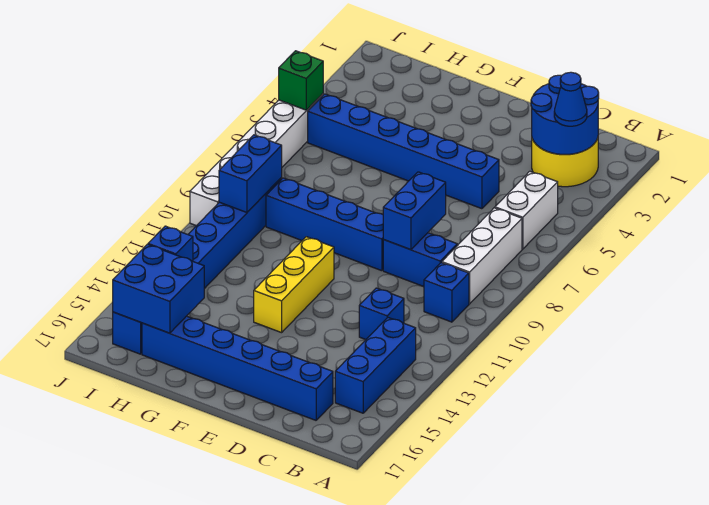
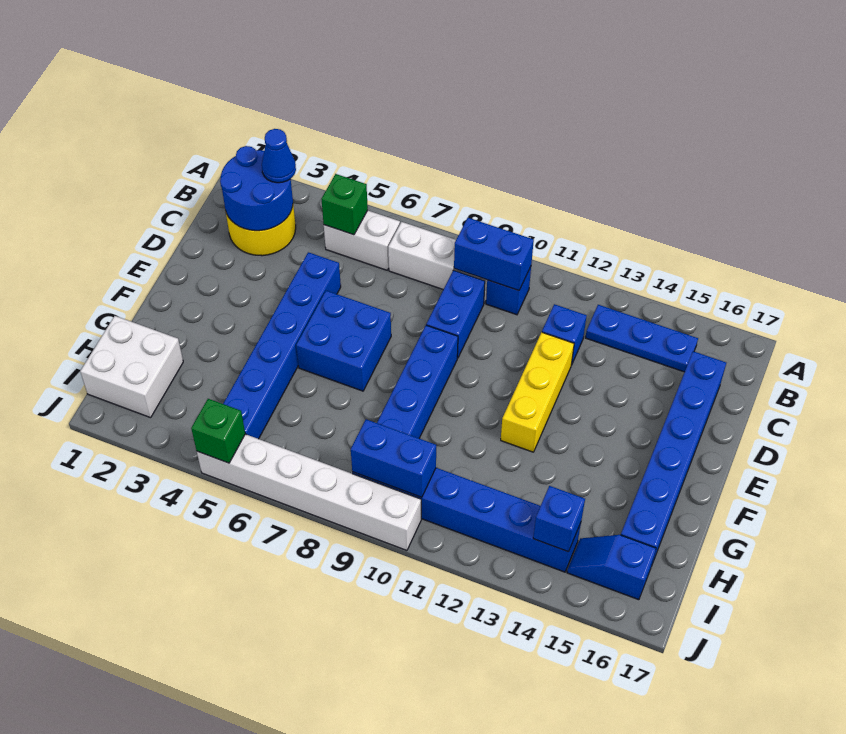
none -> green 1x1 brick [321,174,368,235]
blue 1x3 brick [335,318,416,413] -> blue 1x3 plate [586,305,698,372]
blue 1x2 brick [383,172,446,250] -> blue 1x2 brick moved to [454,218,534,290]
yellow 1x3 brick [254,237,334,333] -> yellow 1x3 brick turned to [501,332,574,452]
none -> white 2x2 brick [80,316,183,418]
blue 2x2 brick [113,244,204,333] -> blue 2x2 brick moved to [296,291,391,391]

